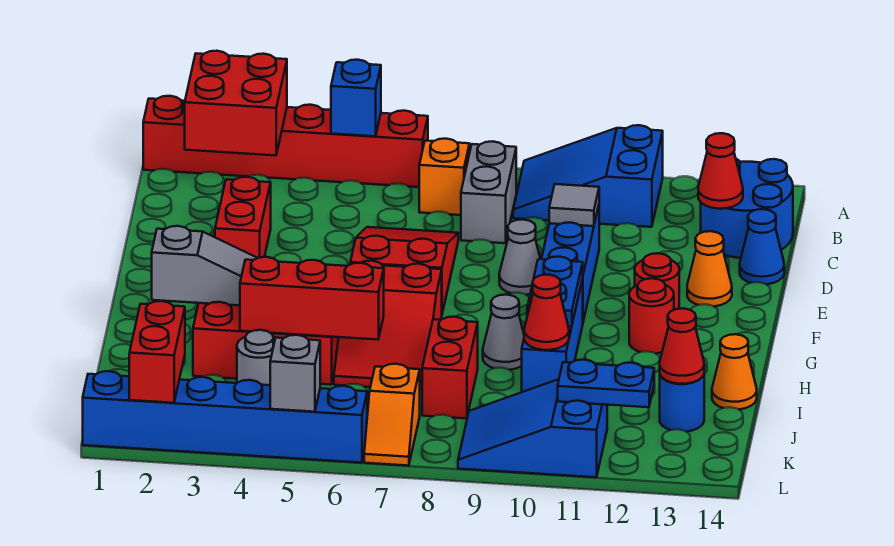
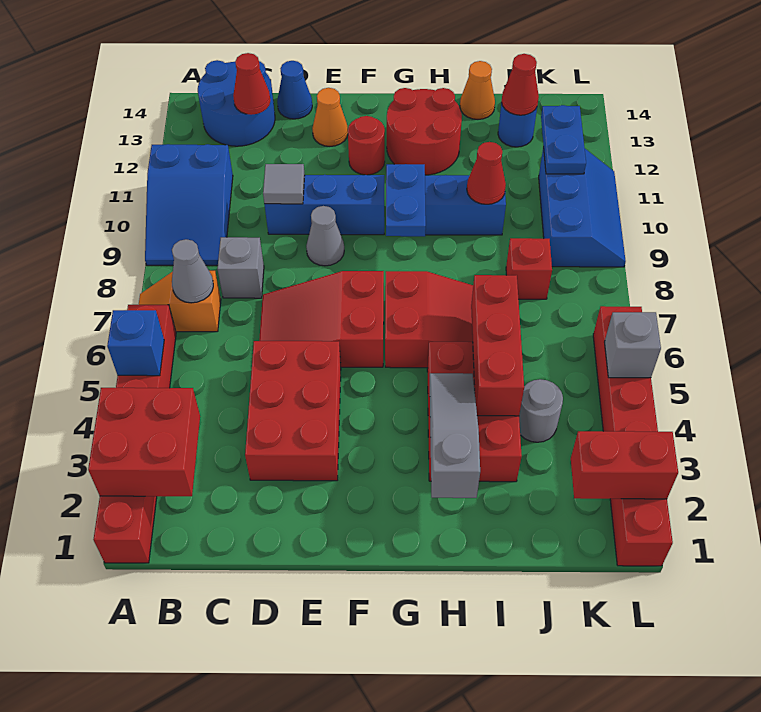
grey 1x2 brick [461,141,516,243] -> grey 1x1 brick [217,237,264,298]
red 1x2 brick [215,177,271,258] -> red 2x3 brick [245,341,341,481]
blue 1x2 plate [527,257,583,326] -> blue 1x2 plate turned to [386,164,426,236]
red 1x1 round brick [629,278,674,354] -> red 2x2 round brick [387,88,462,175]
grey 1x1 cone [483,295,524,370] -> grey 1x1 cone moved to [172,239,213,303]
red 1x2 brick [422,317,478,418] -> red 1x1 brick [506,238,552,299]
orange 1x2 slope [364,364,420,466] -> none
blue 2x3 slope [458,379,607,477] -> blue 2x3 slope turned to [539,146,626,267]
blue 1x6 brick [83,371,367,463] -> red 1x6 brick [593,306,673,566]

